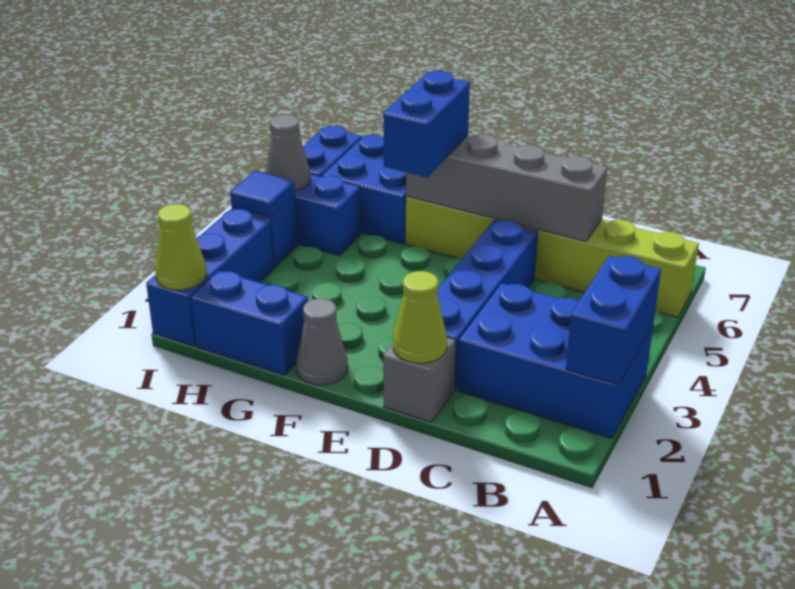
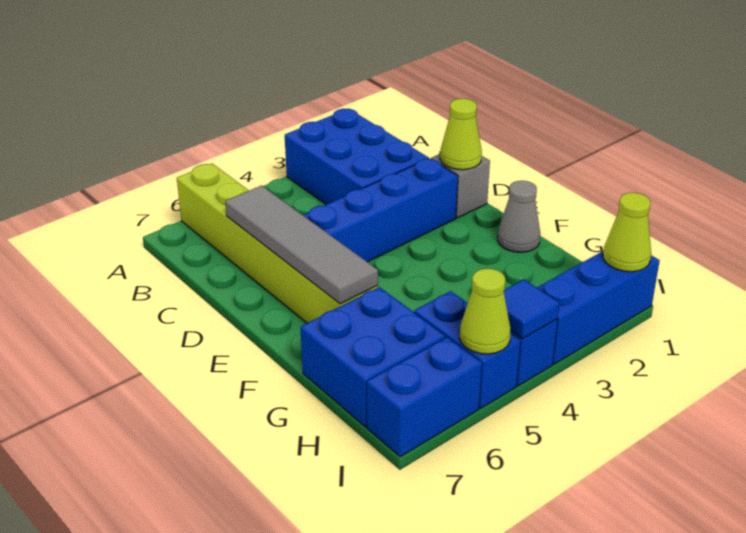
blue 1x2 brick [566,256,661,385] -> none
grey 1x4 brick [406,135,607,241] -> grey 1x4 tile [225,185,378,304]
blue 1x2 brick [383,71,470,178] -> none
blue 1x2 brick [191,271,308,375] -> none
grey 1x1 cone [265,115,310,191] -> lime 1x1 cone [460,268,511,354]

